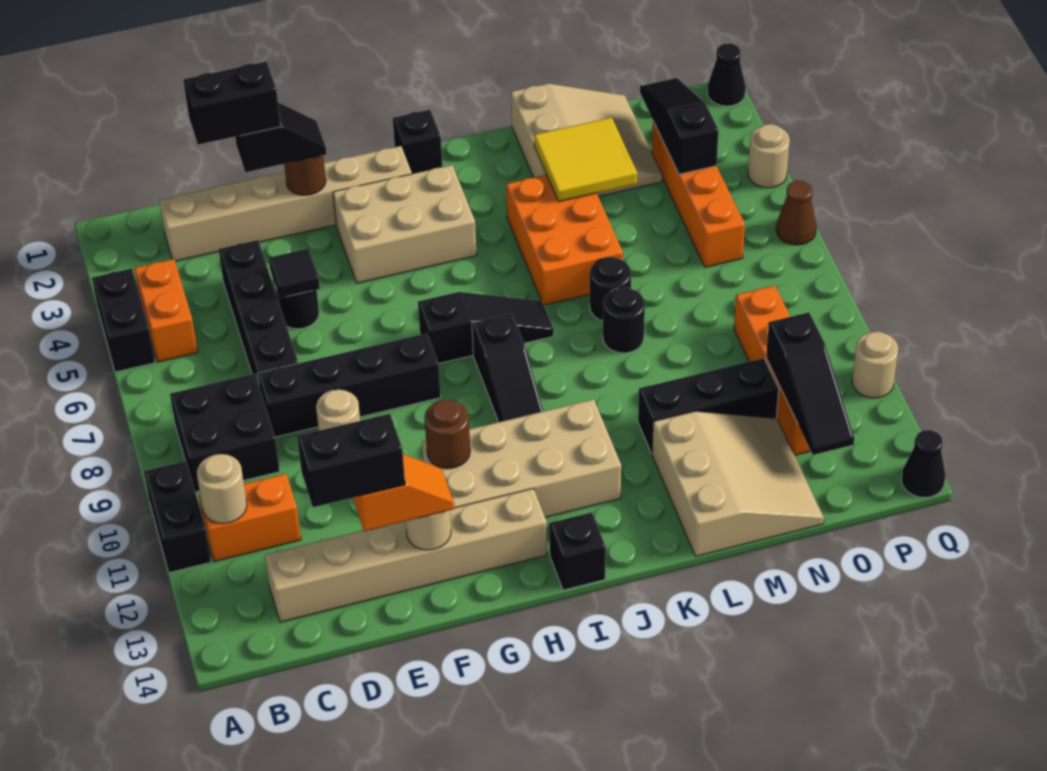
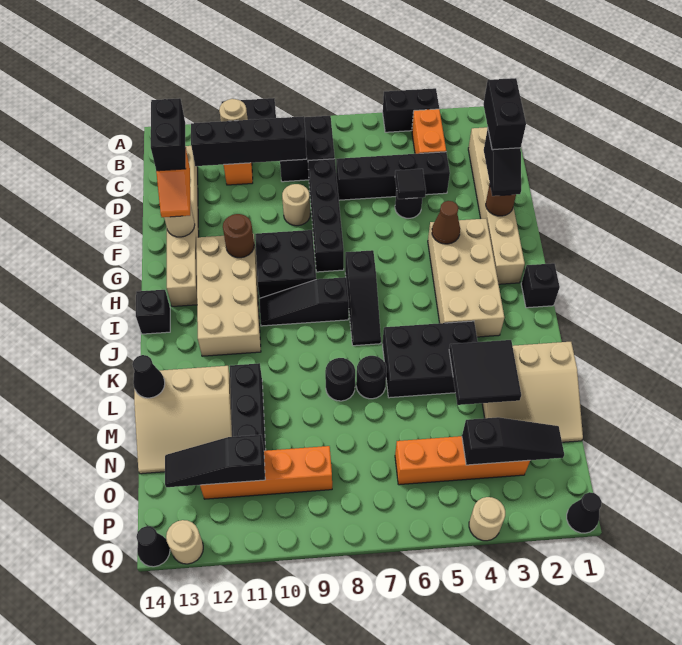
orange 1x2 brick [134,259,198,362] -> orange 1x2 brick turned to [412,109,446,154]
none -> black 1x4 brick [191,116,307,166]
tan 2x3 brick [333,165,477,283] -> tan 2x4 brick [428,219,504,337]
none -> black 2x2 brick [255,230,316,298]
orange 2x3 brick [506,175,623,305] -> black 2x3 brick [382,321,478,398]
yellow 2x2 tile [534,117,637,202] -> black 2x2 tile [449,340,521,405]
none -> black 1x1 cone [132,355,165,398]
brown 1x1 cone [776,181,817,245] -> brown 1x1 cone moved to [432,201,460,244]
tan 1x1 round brick [852,332,898,398] -> tan 1x1 round brick moved to [166,520,203,564]

